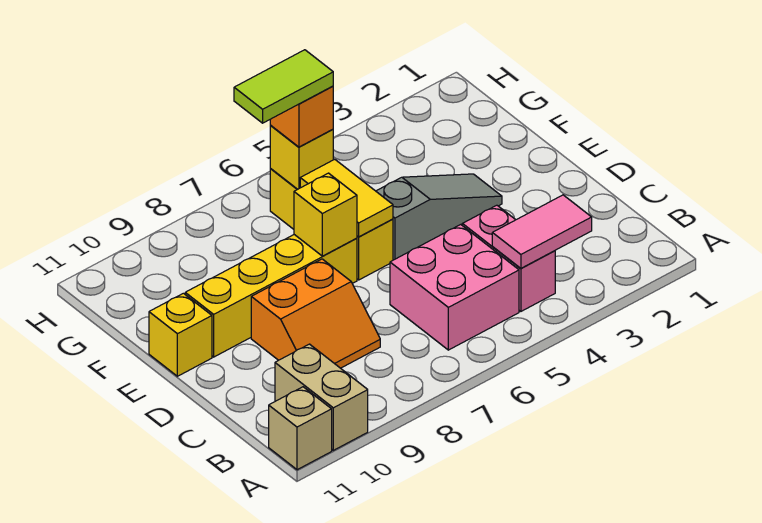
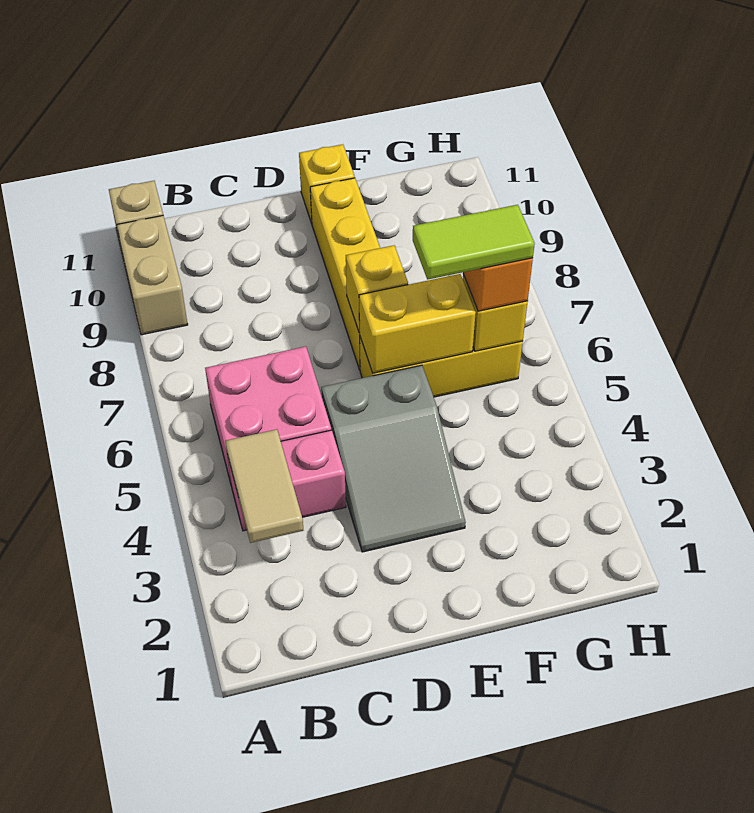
tan 1x2 brick [275,344,368,450] -> tan 1x2 brick turned to [117,216,188,335]
pink 1x2 tile [492,195,592,268] -> tan 1x2 tile [225,429,303,543]
orange 2x2 slope [251,259,380,368] -> none
grey 1x3 slope [376,174,502,260] -> grey 2x3 slope [321,365,466,552]
yellow 1x2 tile [300,159,393,237] -> yellow 1x2 brick [359,274,476,373]
lime 1x2 tile [234,50,333,123] -> lime 1x2 tile turned to [413,205,535,280]

